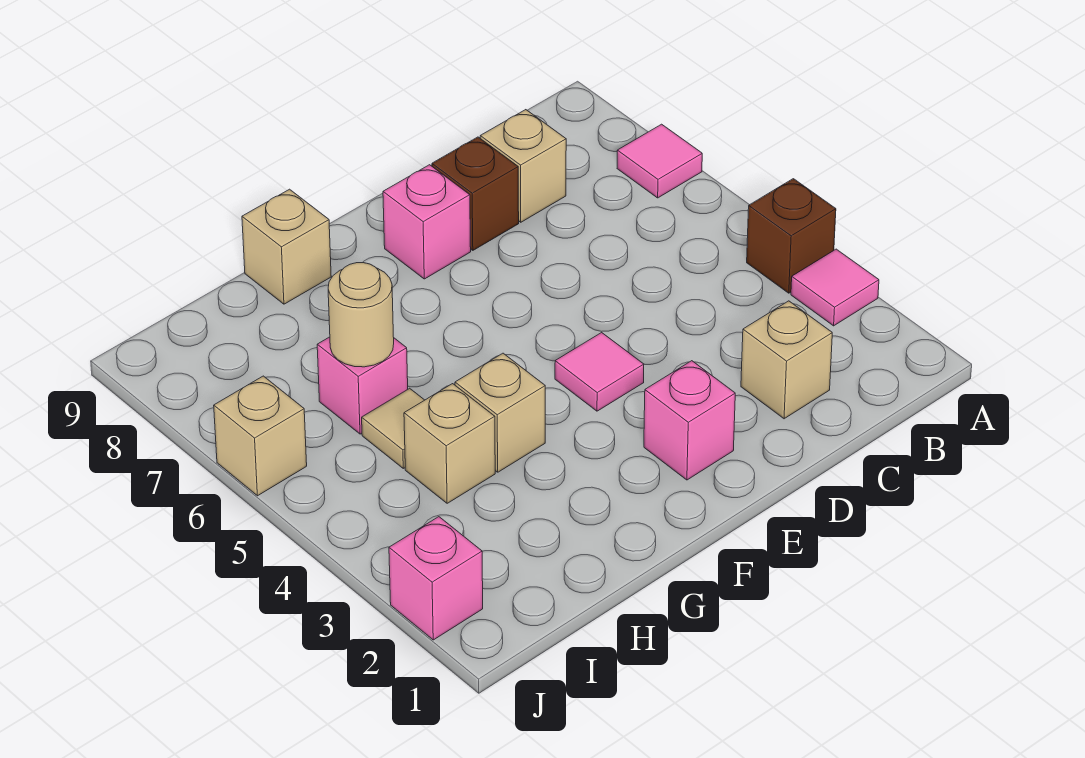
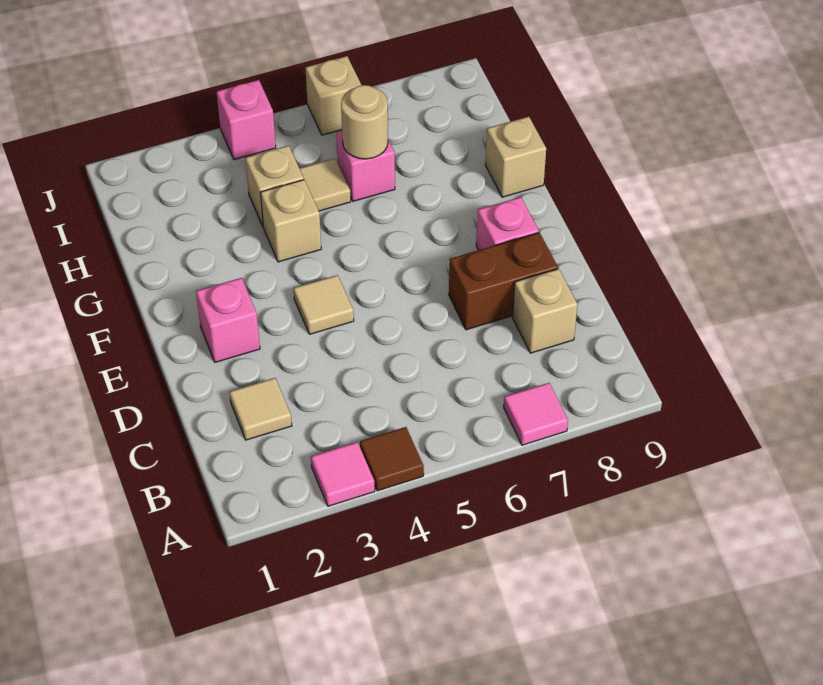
brown 1x1 brick [747,179,836,293] -> brown 1x1 tile [360,427,424,491]
tan 1x1 brick [741,301,832,419] -> tan 1x1 tile [230,378,292,440]
brown 1x1 brick [432,137,519,250] -> brown 1x2 brick [449,233,558,330]
pink 1x1 tile [555,333,644,411] -> tan 1x1 tile [293,275,354,334]
pink 1x1 brick [389,517,483,640] -> pink 1x1 brick moved to [217,80,276,160]

